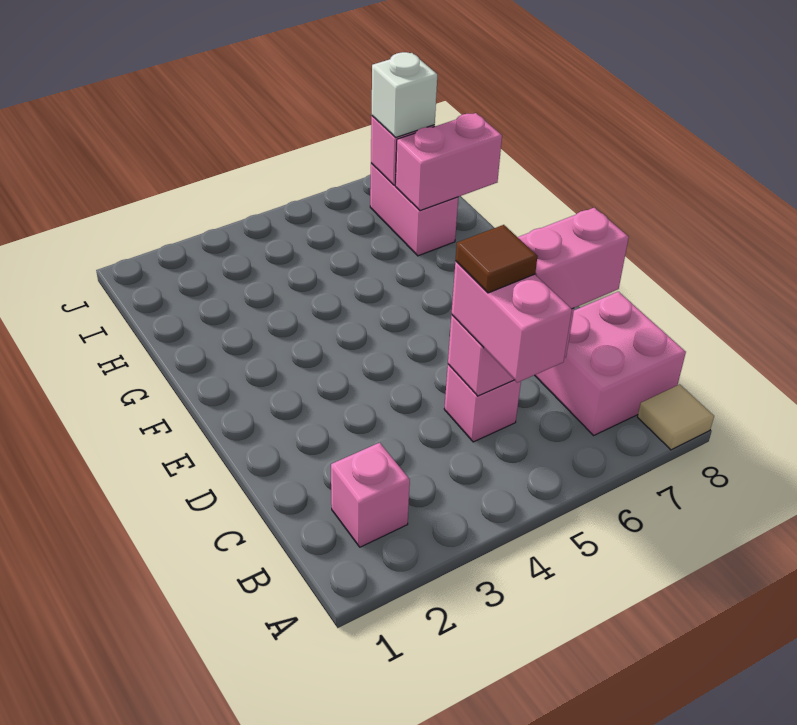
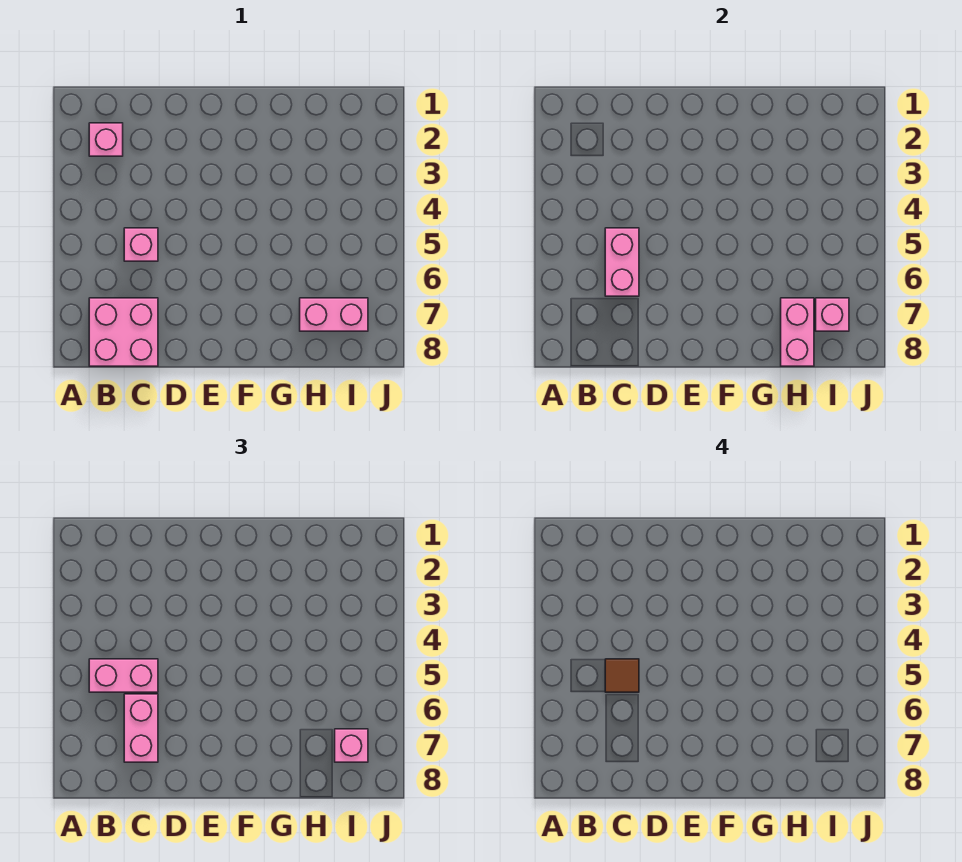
tan 1x1 tile [638,384,714,450] -> none
white 1x1 brick [371,52,437,137] -> pink 1x1 brick [335,729,368,762]

